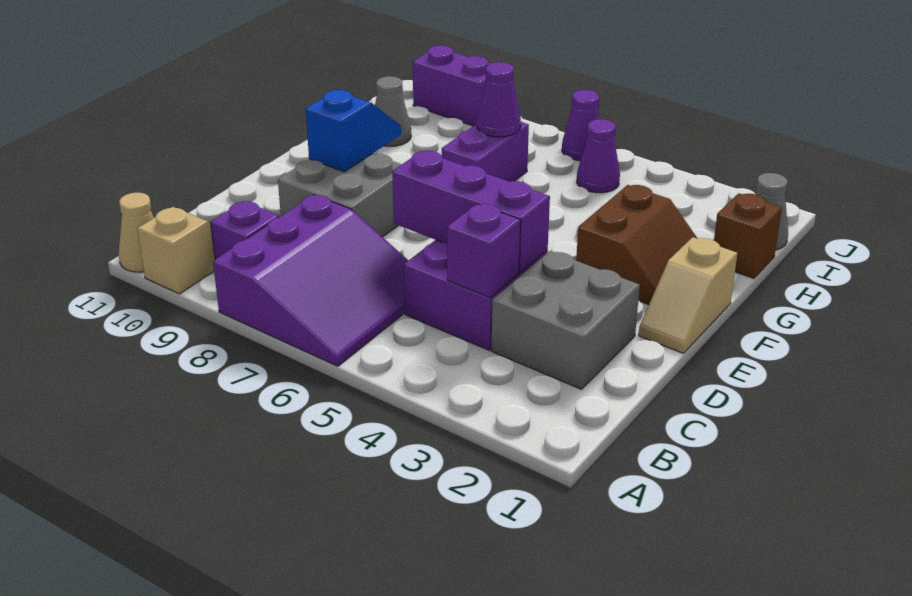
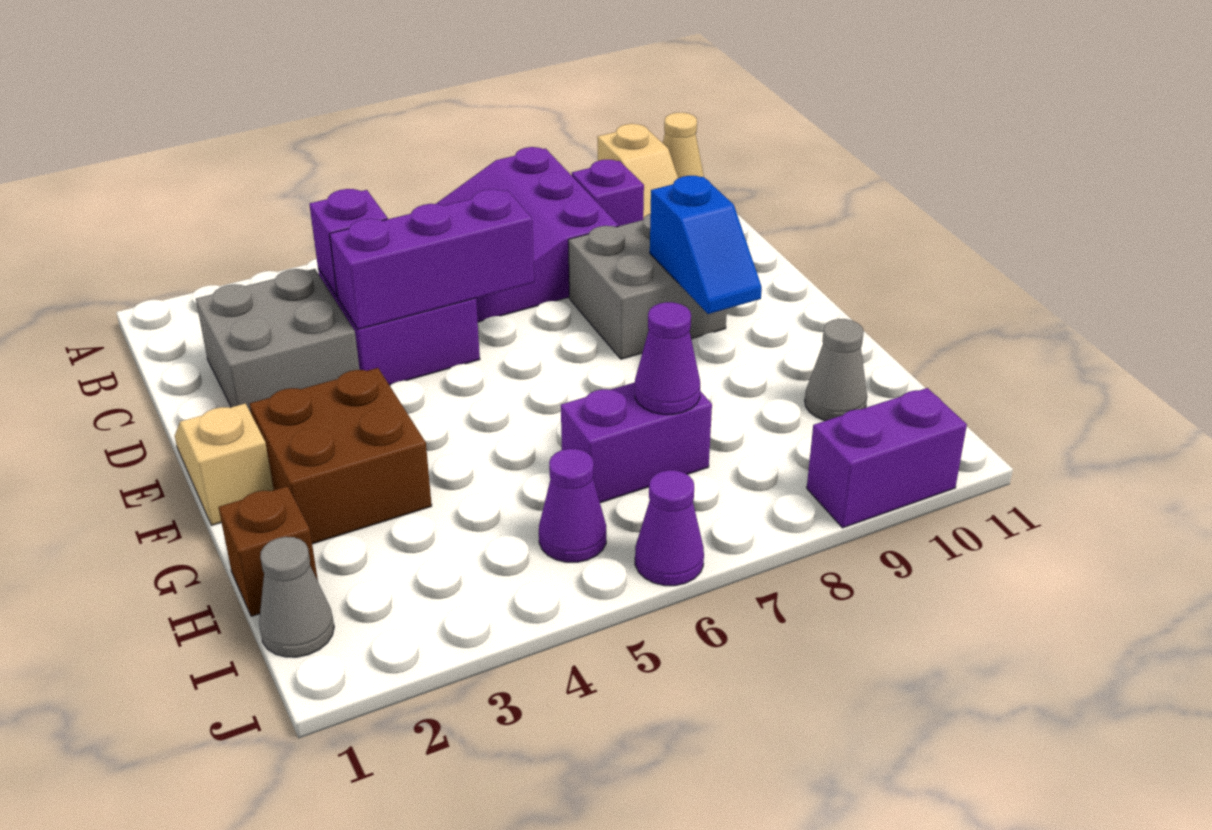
brown 2x2 slope [576,185,698,305] -> brown 2x2 brick [250,368,432,544]
purple 1x2 brick [442,122,529,182] -> purple 1x2 brick turned to [561,382,712,503]

